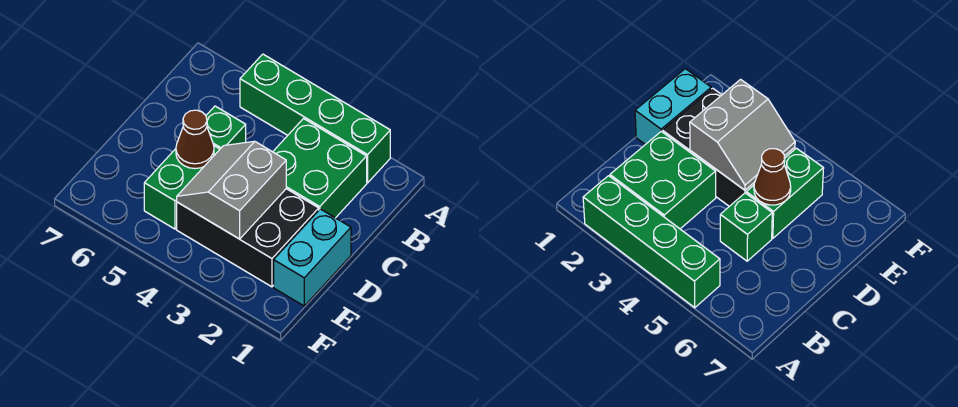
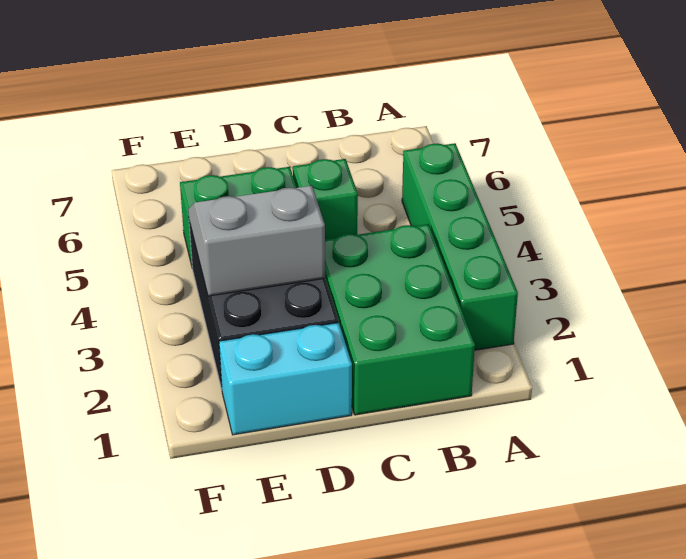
green 2x2 brick [273,119,367,218] -> green 2x3 brick [325,224,475,415]
brown 1x1 cone [176,110,214,169] -> none

